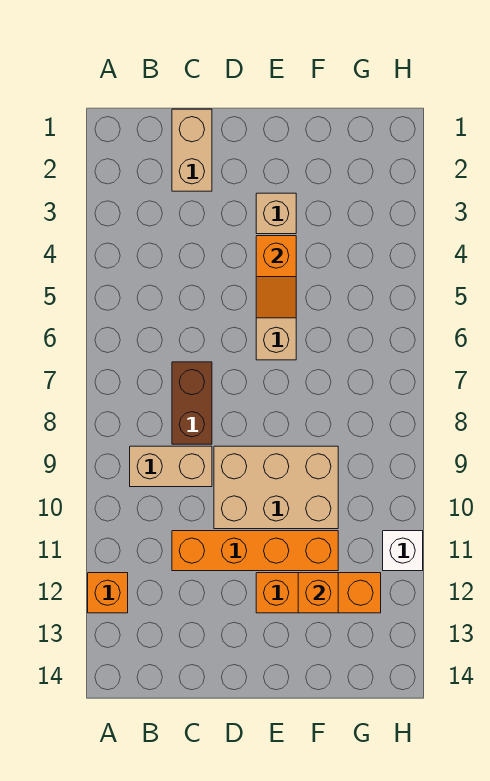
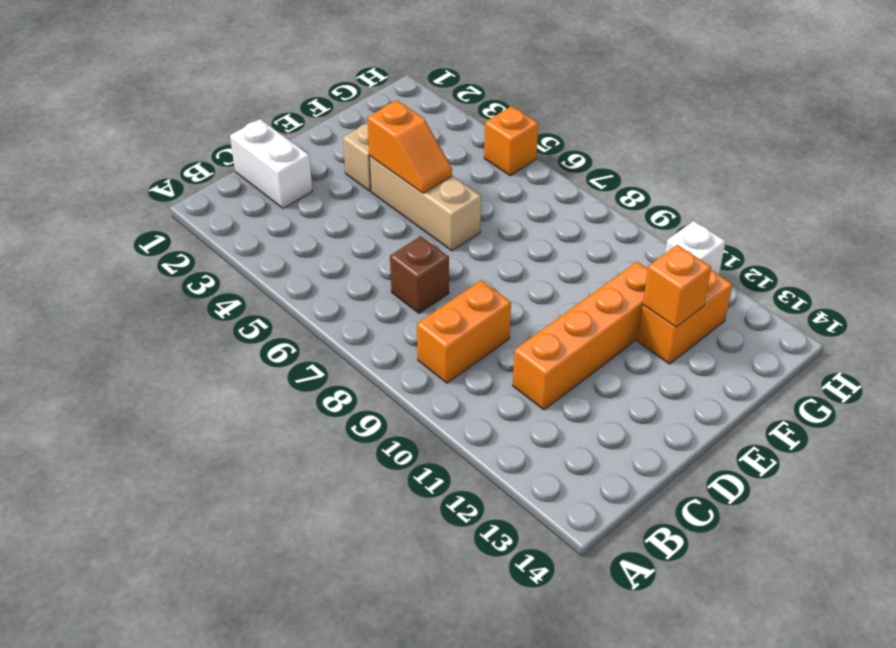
orange 1x1 brick [88,573,128,613] -> orange 1x1 brick moved to [484,106,538,176]
tan 1x2 brick [130,446,212,487] -> orange 1x2 brick [417,281,511,383]
tan 1x2 brick [172,109,212,191] -> white 1x2 brick [230,119,312,208]
brown 1x2 brick [172,362,212,444] -> brown 1x1 brick [390,236,449,313]
tan 2x3 brick [214,446,338,529] -> none
orange 1x3 brick [256,573,381,613] -> orange 1x2 brick [637,270,732,364]

